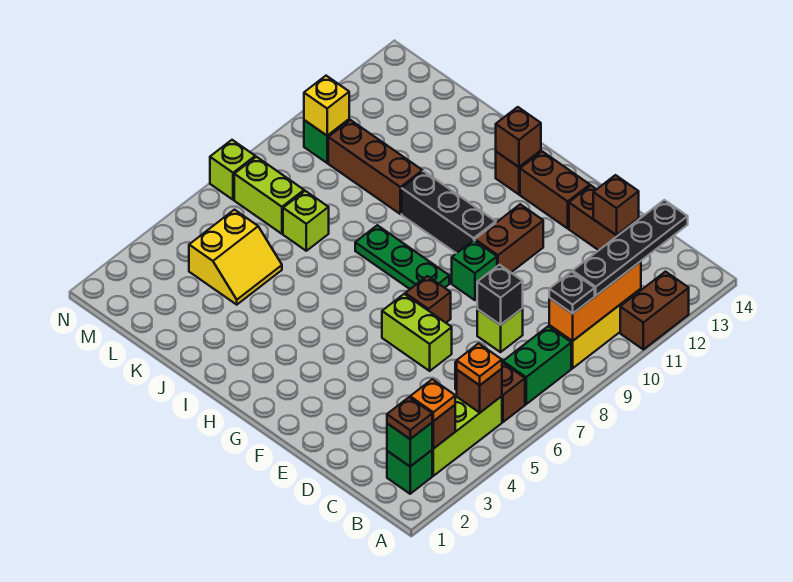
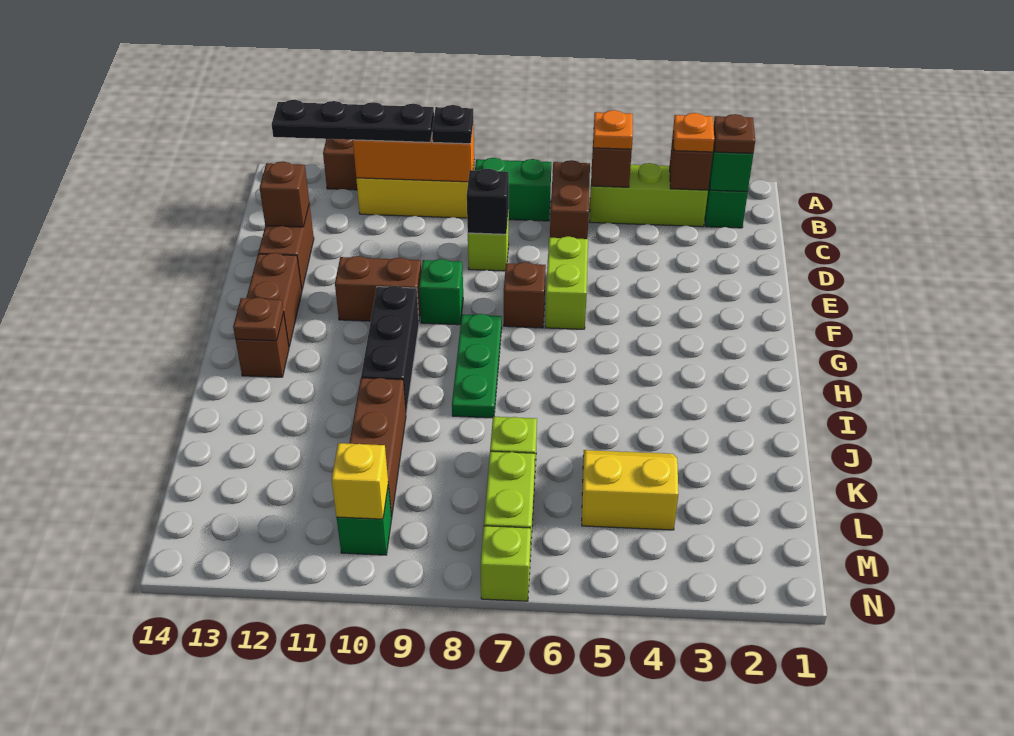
brown 1x1 brick [496,107,541,167] -> brown 1x1 plate [233,297,284,341]

